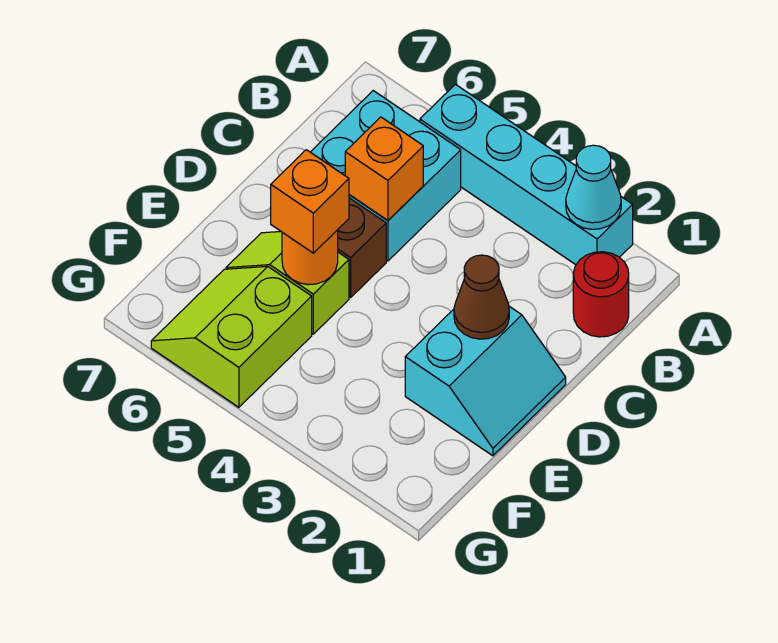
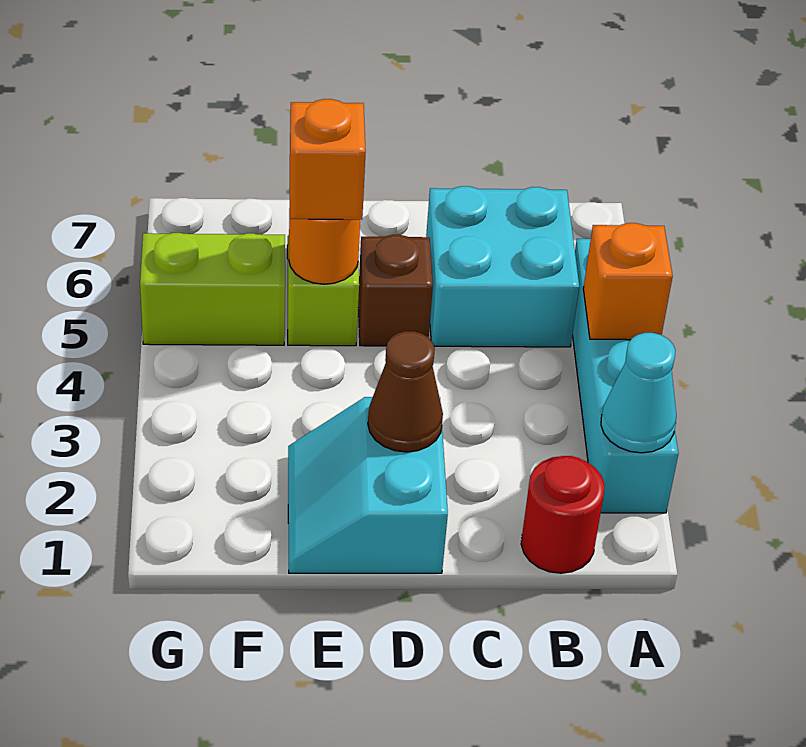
orange 1x1 brick [345,117,423,221] -> orange 1x1 brick moved to [583,223,673,340]
cyan 2x2 slope [405,306,566,456] -> cyan 2x2 slope turned to [288,397,448,573]

